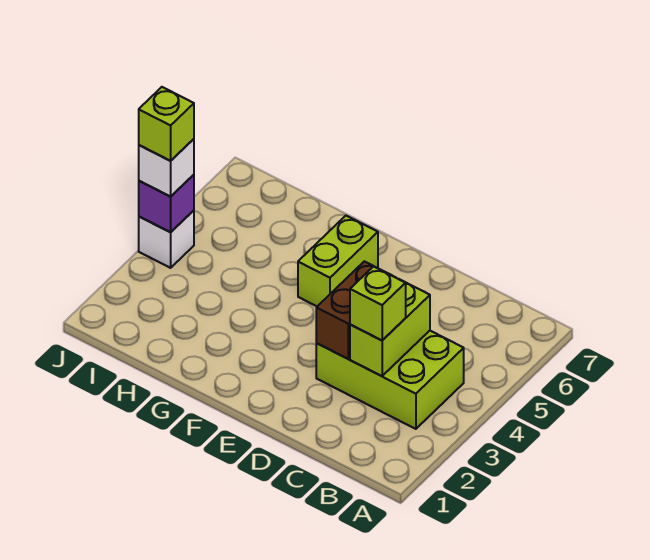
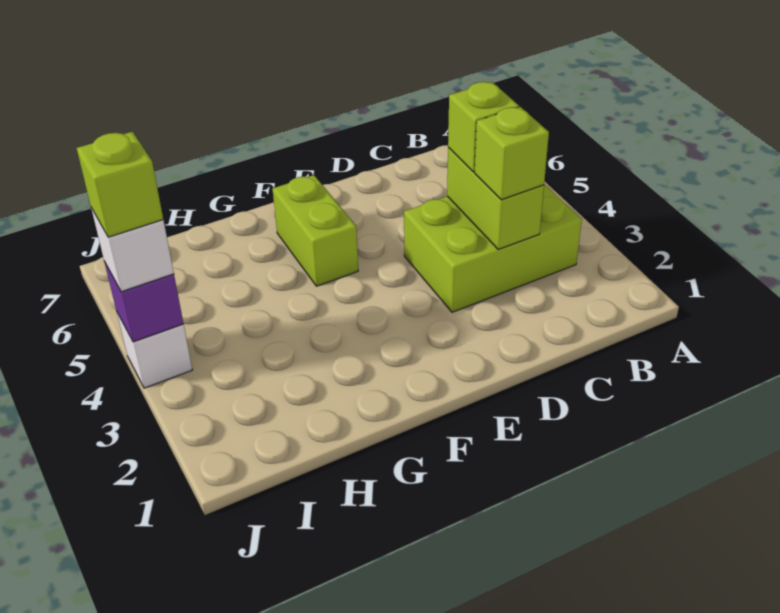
none -> lime 1x1 brick [448,82,519,172]
brown 1x2 brick [316,261,390,359] -> none

